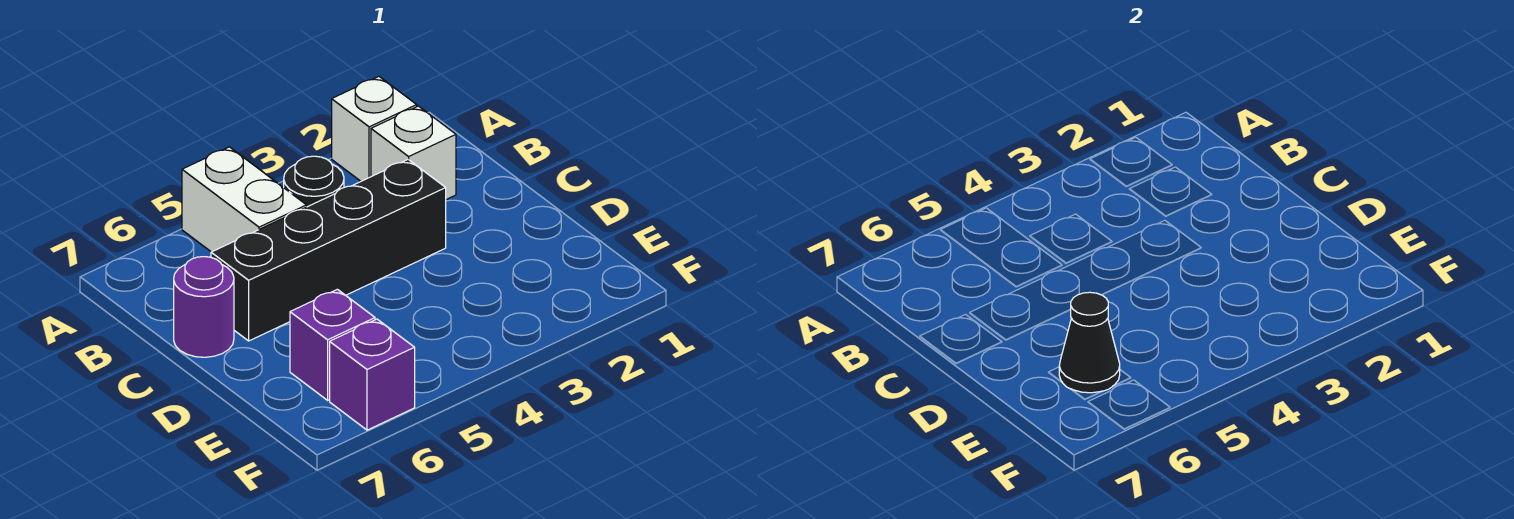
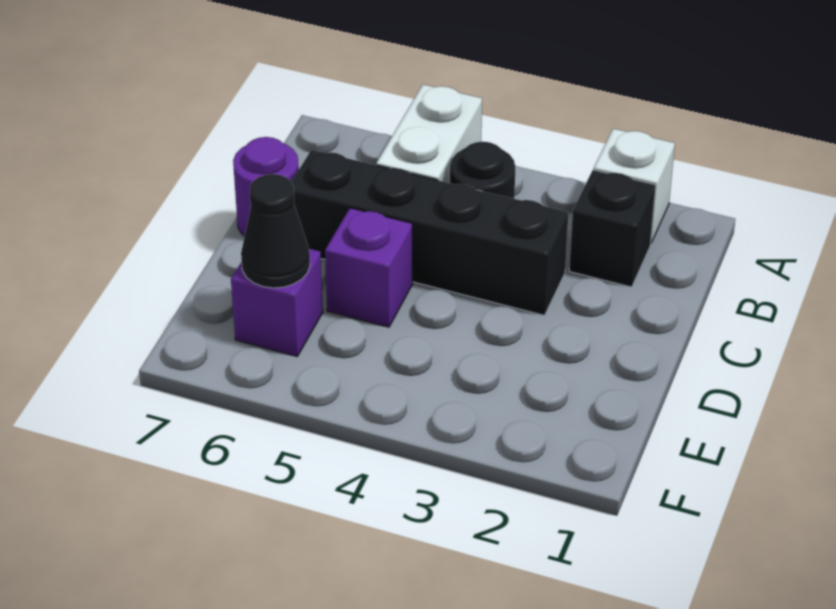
white 1x1 brick [371,106,456,199] -> black 1x1 brick [569,170,656,287]
purple 1x1 brick [330,319,415,430] -> purple 1x1 brick moved to [325,208,413,327]

